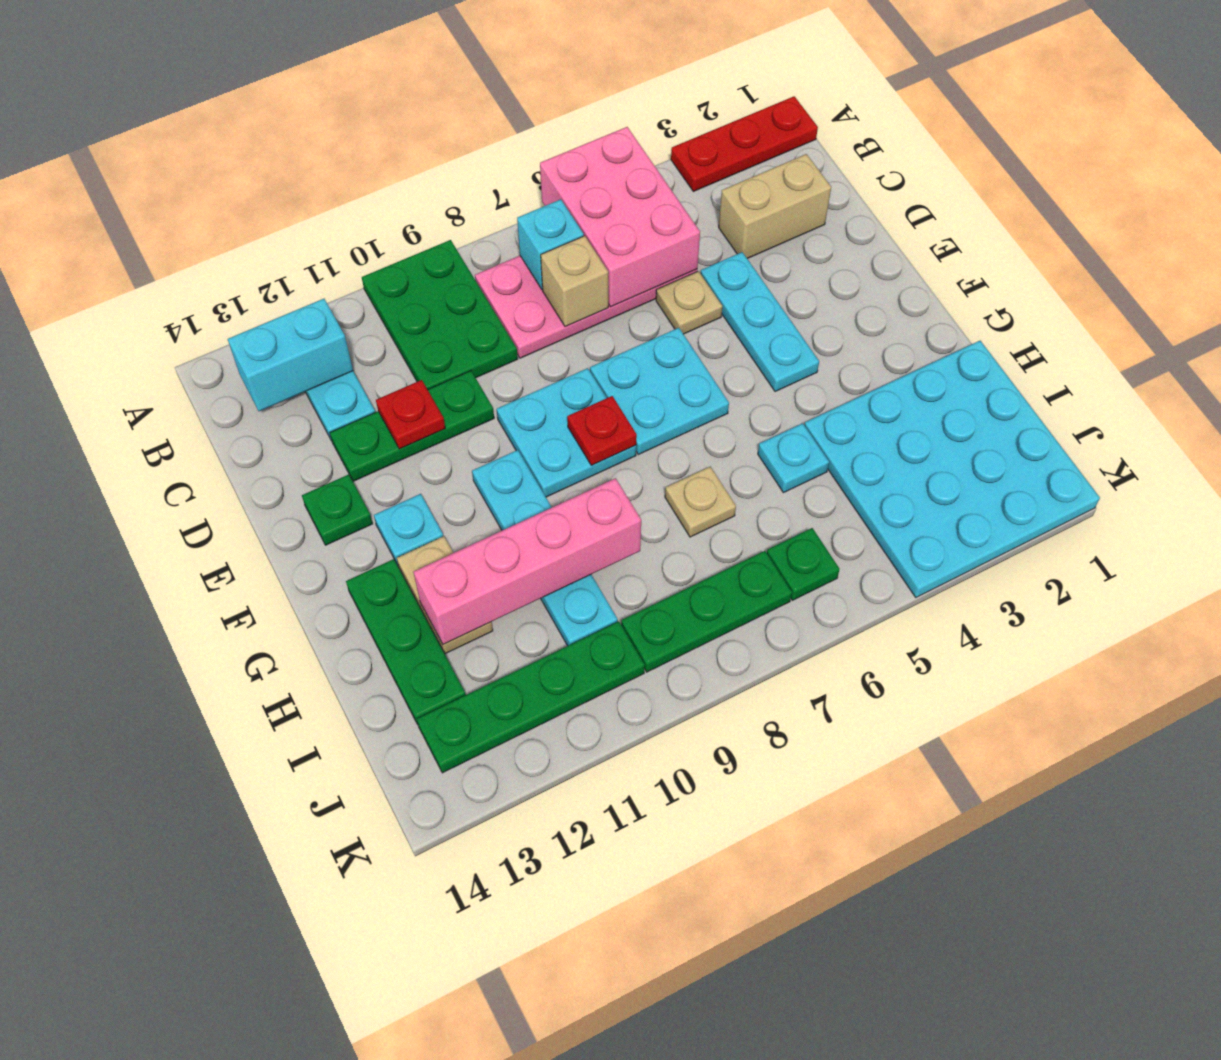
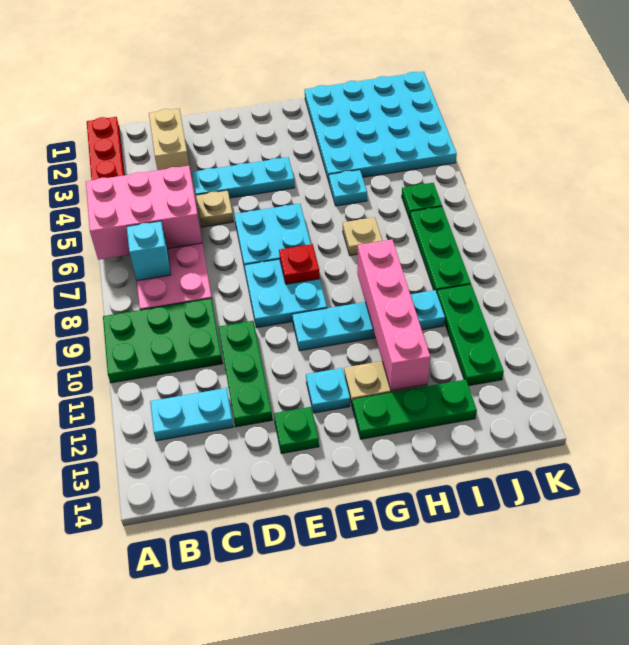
cyan 1x2 brick [228,299,353,411] -> none
tan 1x1 brick [541,236,608,327] -> none
red 1x1 plate [376,380,445,449] -> none
green 1x4 plate [417,621,645,773] -> green 1x3 plate [437,284,504,386]

